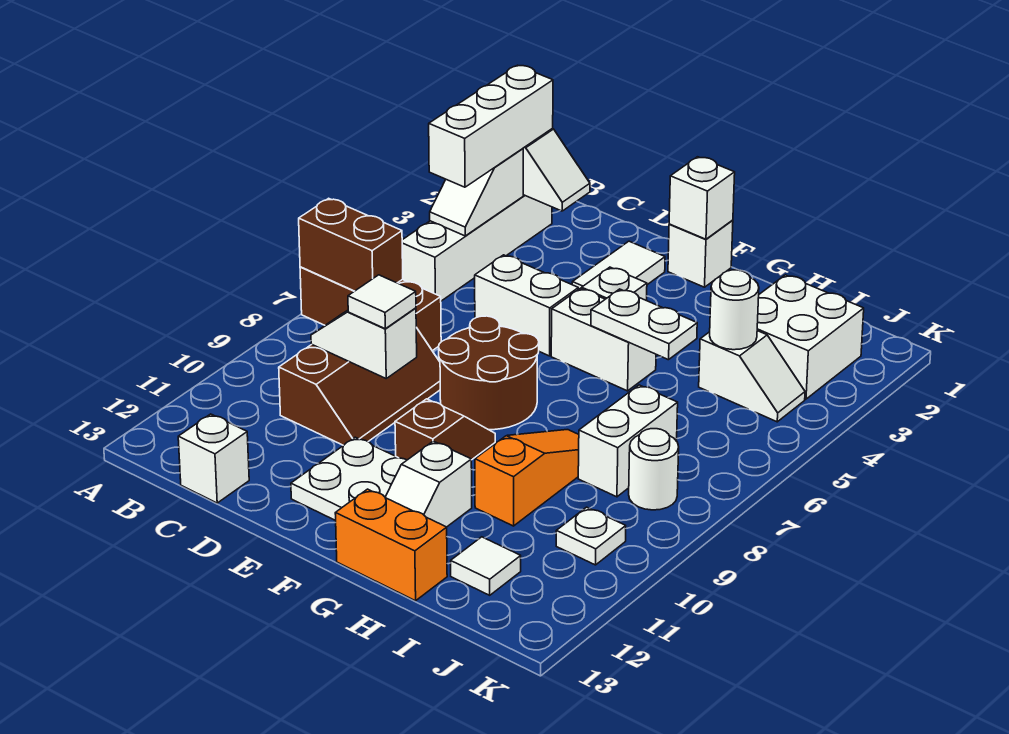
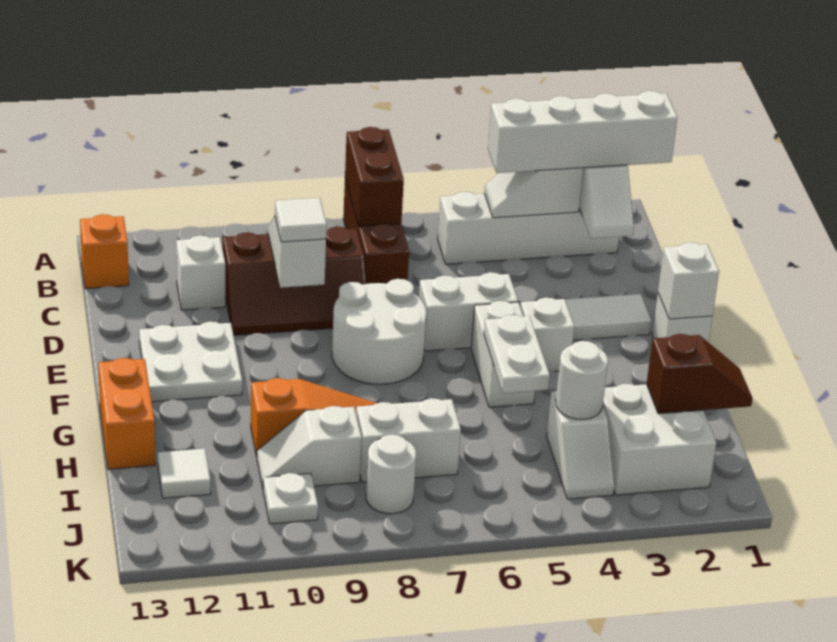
white 1x3 brick [429,65,553,187] -> white 1x4 brick [488,91,677,173]
none -> orange 1x1 brick [80,214,129,289]
white 1x1 brick [178,414,249,503] -> white 1x1 brick moved to [176,236,225,310]
white 1x2 brick [475,255,578,356] -> white 1x2 brick turned to [419,272,518,351]
brown 2x2 round brick [439,316,539,430] -> white 2x2 round brick [332,279,426,384]
brown 1x2 slope [395,399,495,460] -> brown 1x2 slope moved to [647,334,752,414]
white 1x2 slope [385,441,472,527] -> white 1x2 slope moved to [257,406,362,488]

